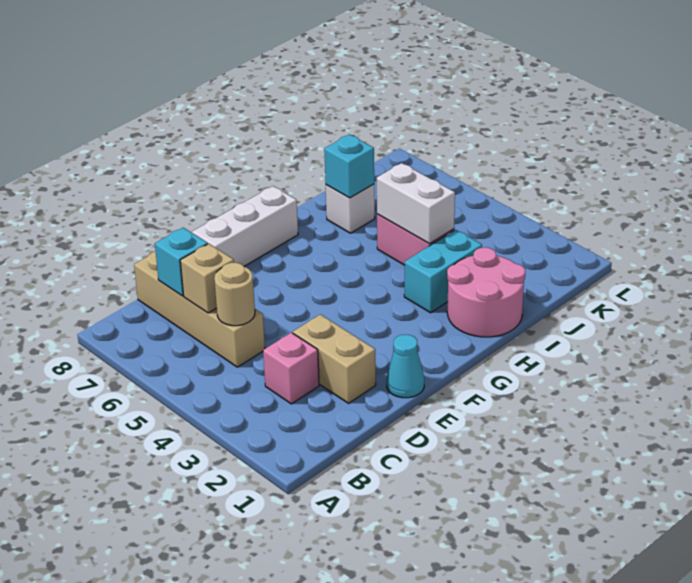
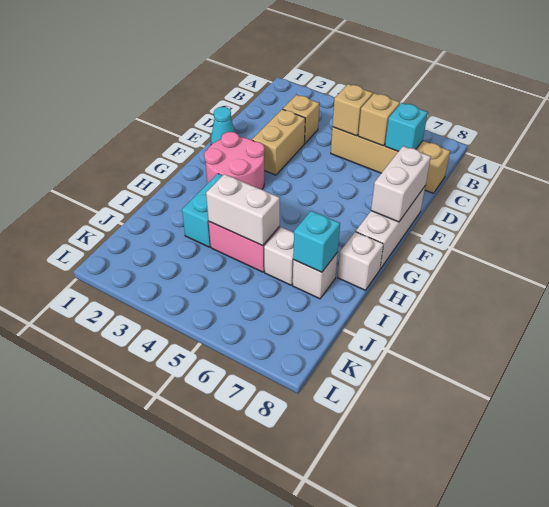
pink 1x1 brick [263,332,319,404] -> tan 1x1 brick [283,95,319,143]
tan 1x1 round brick [214,263,255,326] -> tan 1x1 brick [332,84,373,136]
tan 1x2 brick [293,314,376,403] -> tan 1x2 brick turned to [252,109,305,175]
none -> white 1x2 brick [371,146,431,222]
pink 2x2 round brick [447,247,525,337] -> pink 2x2 round brick moved to [204,132,265,189]
none -> white 1x1 brick [338,232,384,290]
none -> white 1x1 brick [264,227,294,285]

